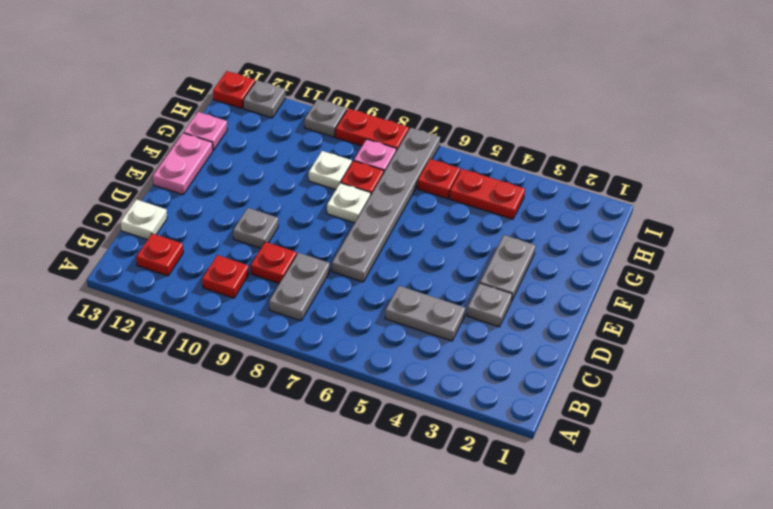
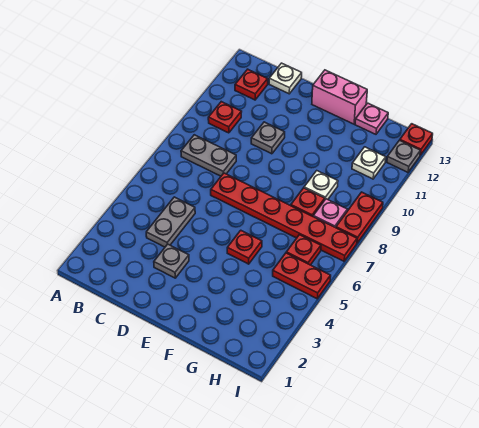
red 1x1 plate [251,242,297,284] -> red 1x1 plate moved to [227,230,262,264]
grey 1x6 plate [332,128,440,282] -> red 1x6 plate [211,173,357,261]
grey 1x2 plate [480,235,536,301] -> none
pink 1x2 plate [153,133,213,195] -> pink 1x2 brick [312,70,367,124]
white 1x1 plate [327,183,371,223] -> white 1x1 plate moved to [352,147,386,179]
red 1x2 plate [450,169,525,219] -> red 1x2 plate turned to [273,253,331,299]
grey 1x1 plate [305,99,347,137] -> none

